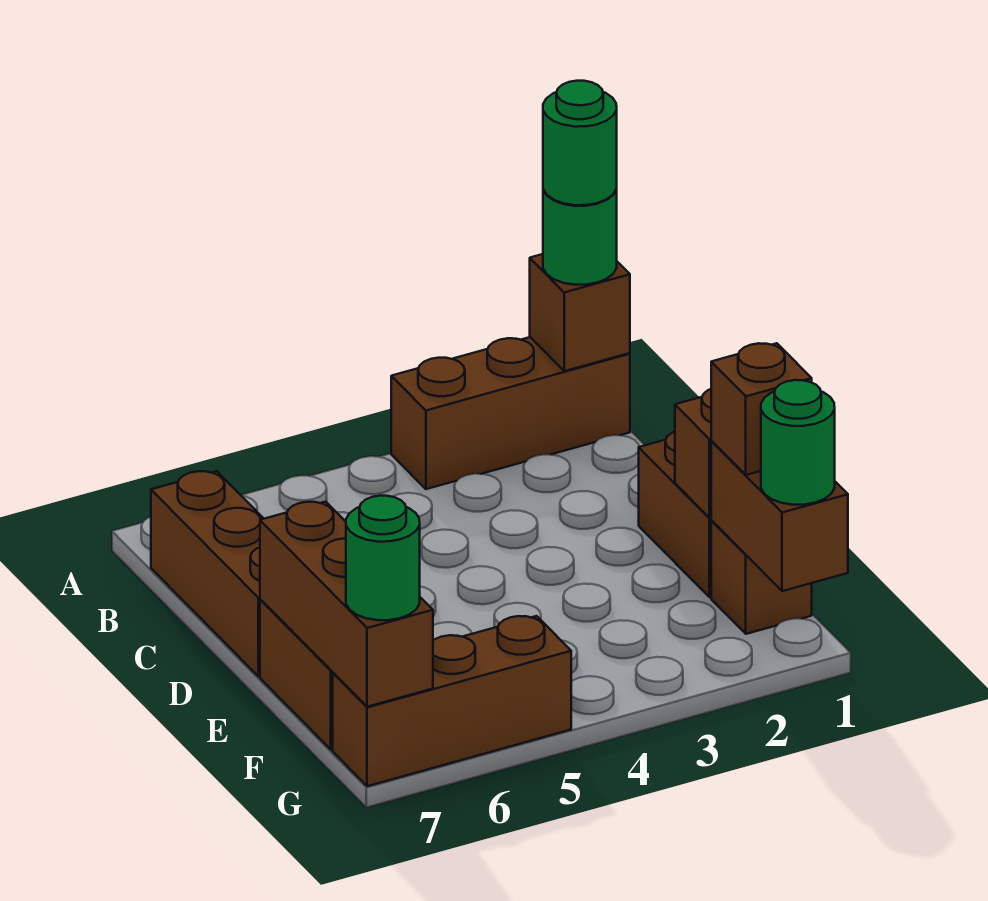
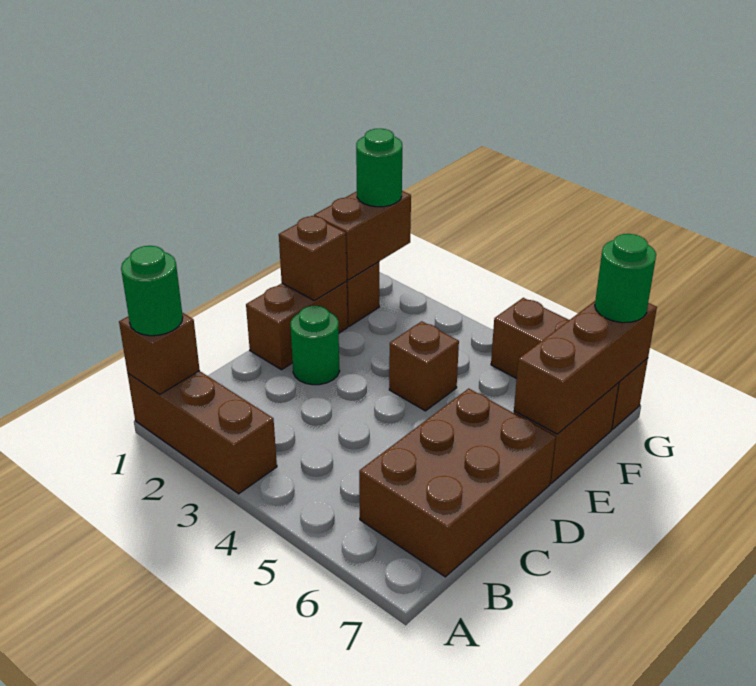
green 1x1 round brick [543,81,617,205] -> green 1x1 round brick moved to [291,305,340,385]
brown 1x3 brick [151,471,264,676] -> brown 2x3 brick [359,389,555,577]
brown 1x1 brick [711,343,812,475] -> brown 1x1 brick moved to [389,321,459,411]

